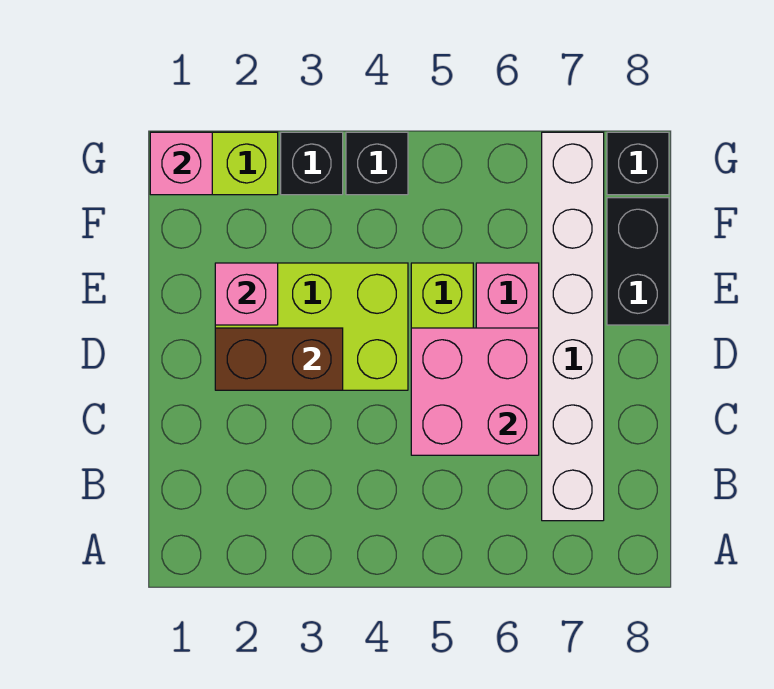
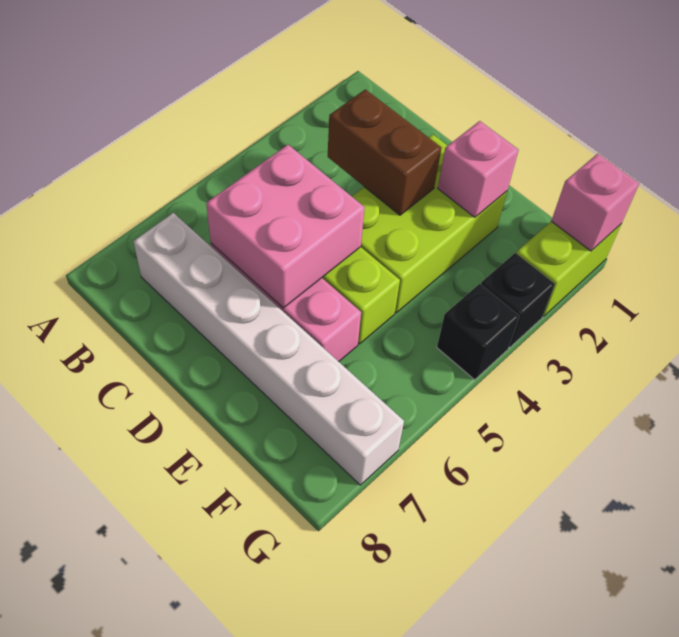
brown 1x2 brick [215,328,343,390] -> brown 1x2 brick turned to [328,89,441,215]
black 1x2 brick [607,198,669,325] -> none
black 1x1 brick [607,132,669,195] -> none

